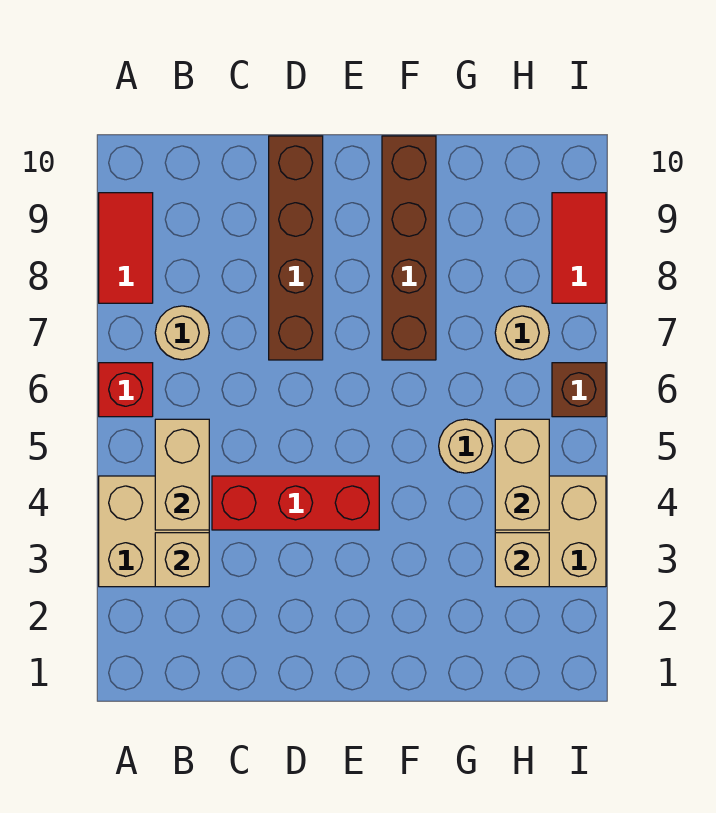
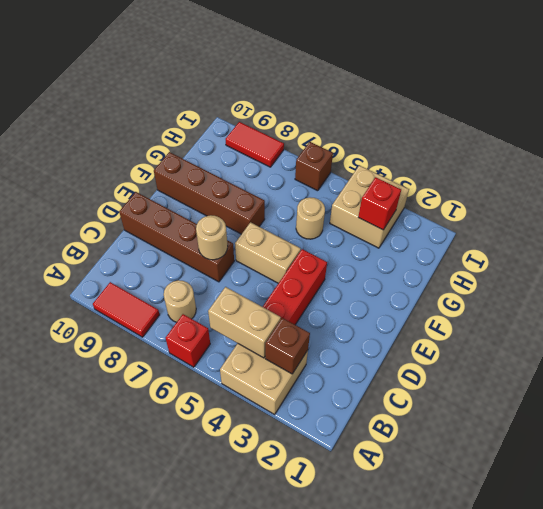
tan 1x1 brick [155,533,209,587] -> brown 1x1 brick [265,318,310,374]
tan 1x1 brick [495,533,549,587] -> red 1x1 brick [358,177,401,230]
tan 1x2 brick [495,419,549,530] -> tan 1x2 brick moved to [235,222,301,283]
tan 1x1 round brick [495,306,549,360] -> tan 1x1 round brick moved to [196,215,228,260]

